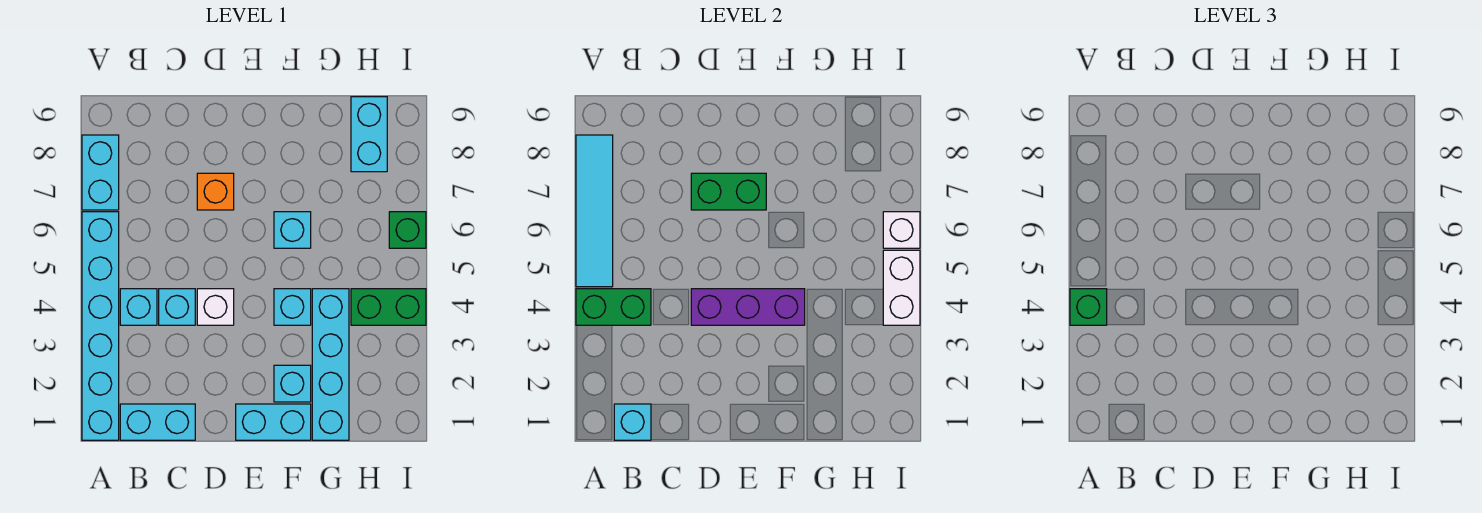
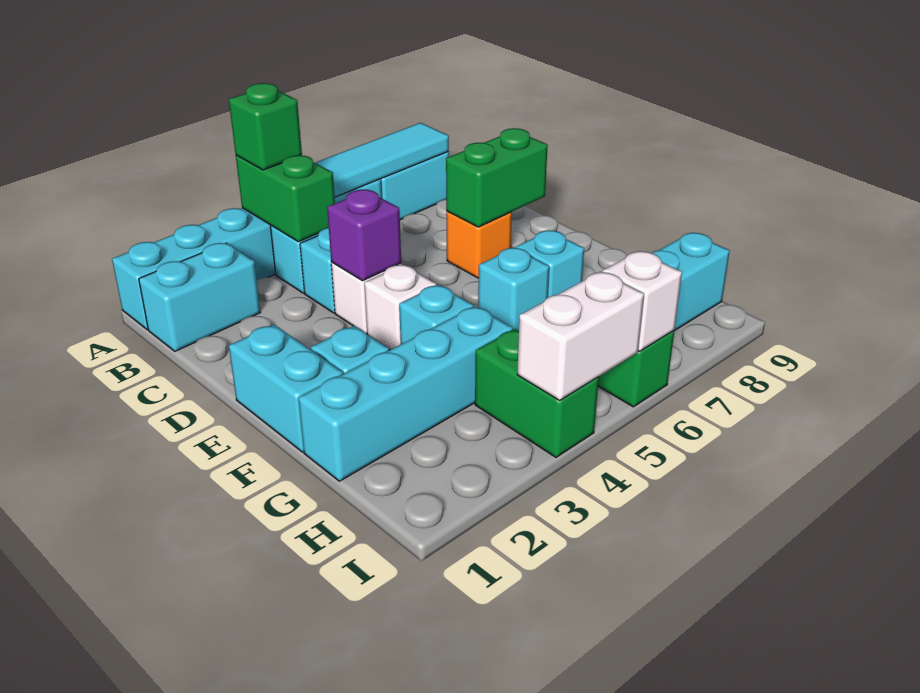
cyan 1x2 brick [120,404,195,440] -> cyan 1x2 brick turned to [139,243,260,351]
cyan 1x1 brick [614,404,651,440] -> cyan 1x1 brick moved to [515,230,584,297]
purple 1x3 brick [691,289,805,325] -> purple 1x1 brick [327,190,401,281]
green 1x2 brick [691,173,766,210] -> green 1x2 brick turned to [446,128,548,227]
none -> white 1x1 brick [364,265,436,350]

